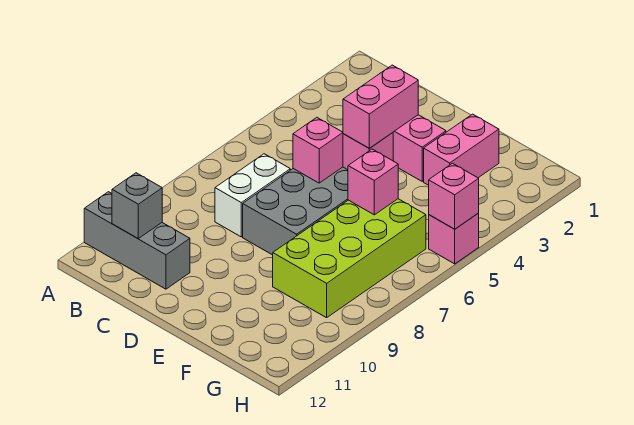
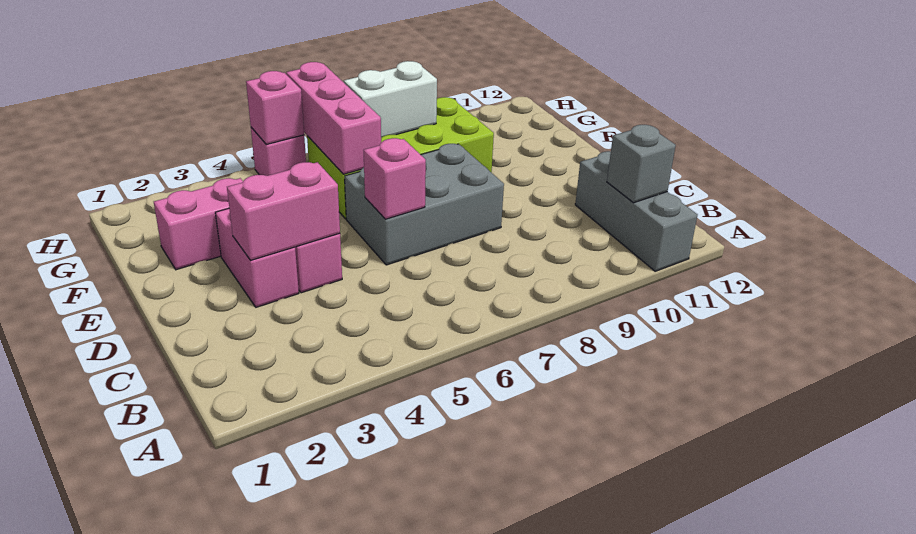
white 1x2 brick [215,154,290,237] -> white 1x2 brick moved to [344,61,437,137]
pink 1x1 brick [348,149,398,215] -> pink 1x3 brick [286,62,381,174]

